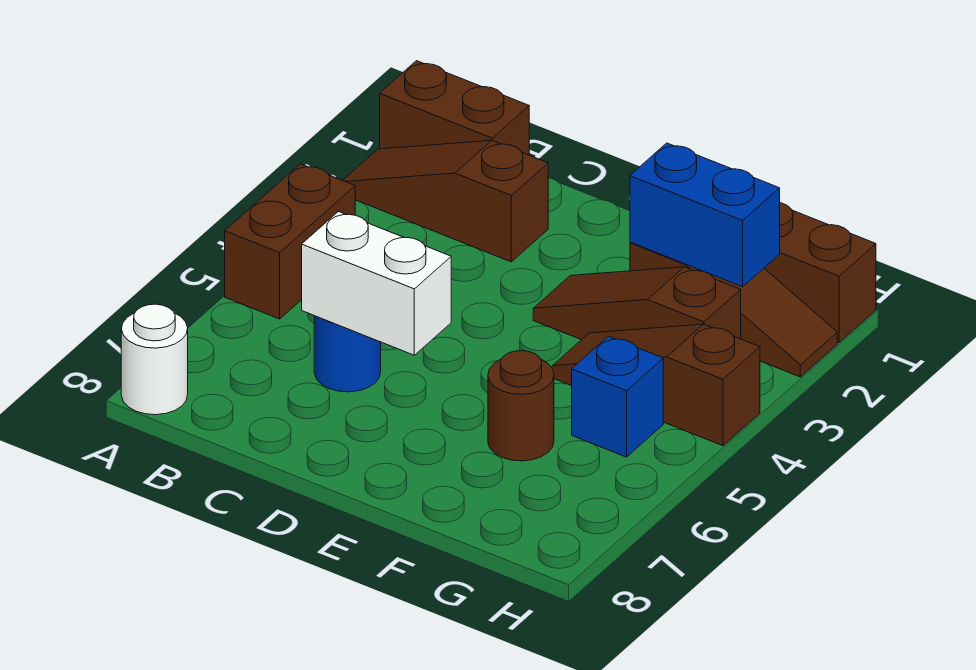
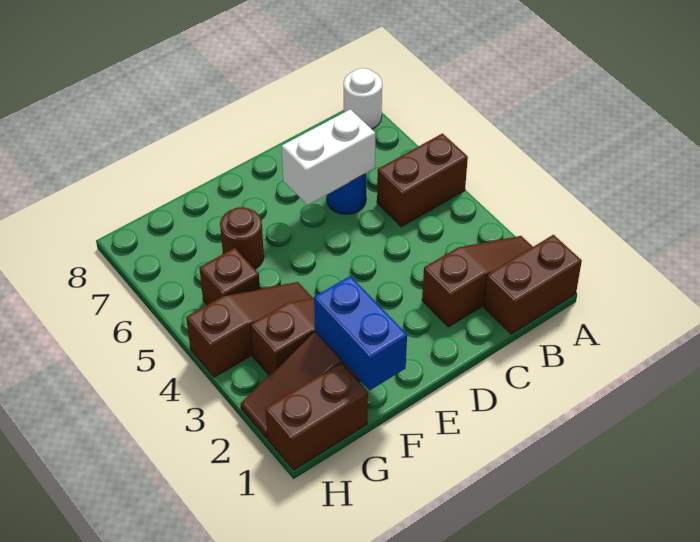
brown 1x2 brick [225,164,355,319] -> brown 1x2 brick turned to [377,134,468,227]
blue 1x2 brick [630,143,780,287] -> blue 1x2 brick turned to [314,276,407,390]
blue 1x1 brick [572,336,663,457] -> brown 1x1 brick [199,248,260,305]

